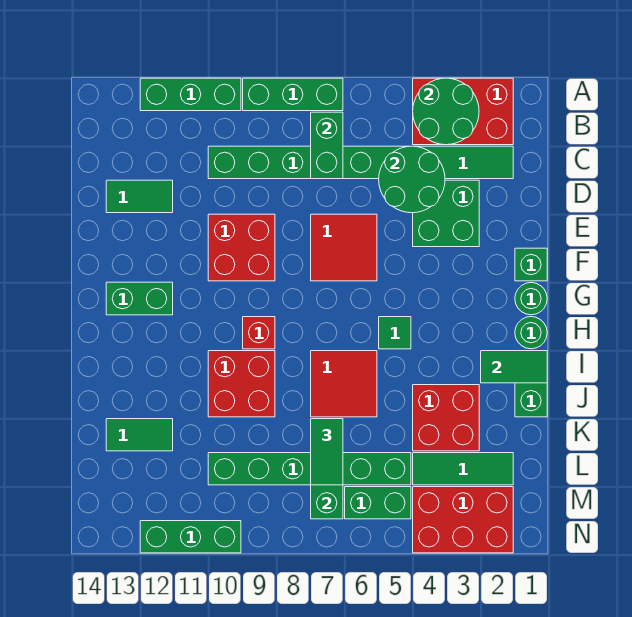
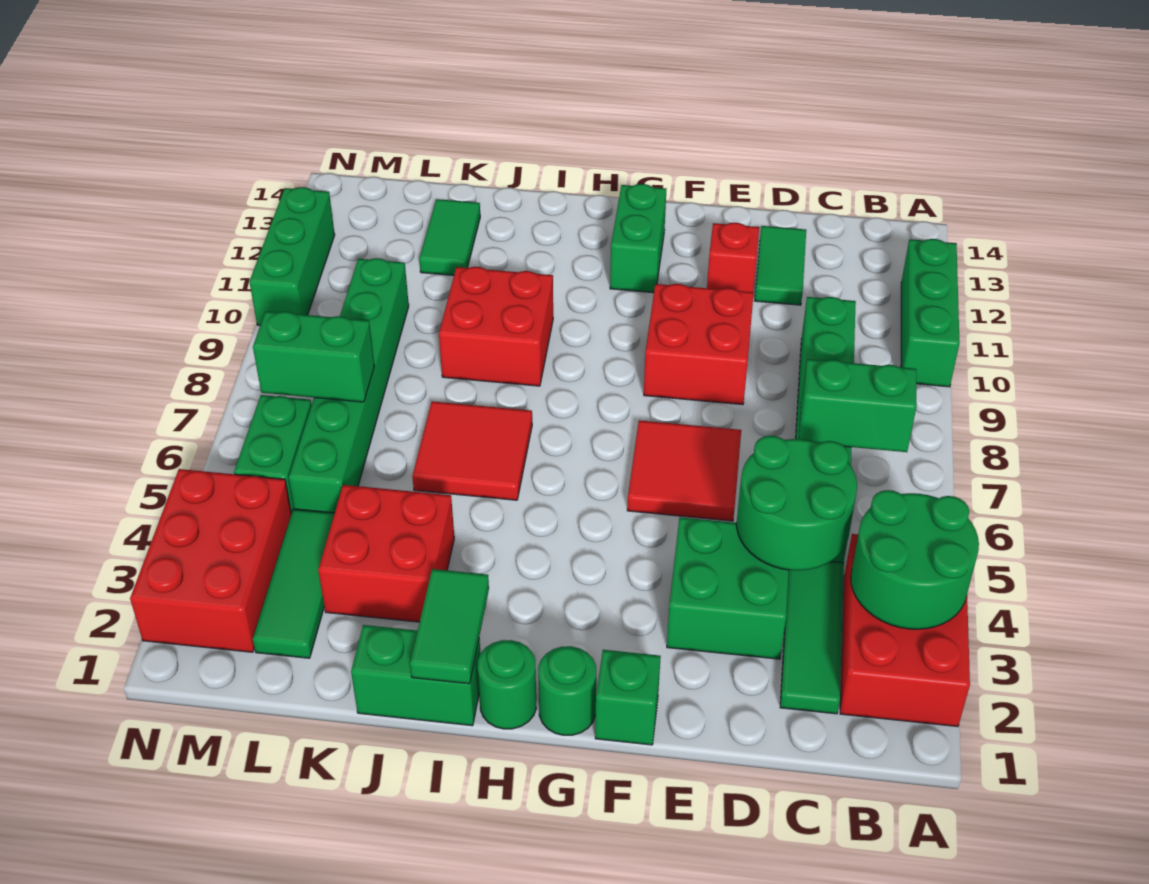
green 1x3 brick [243,78,343,111] -> none
green 1x1 tile [379,317,411,349] -> none
red 1x1 brick [243,317,275,349] -> red 1x1 brick moved to [707,223,759,292]
green 1x2 tile [311,419,343,485] -> none

